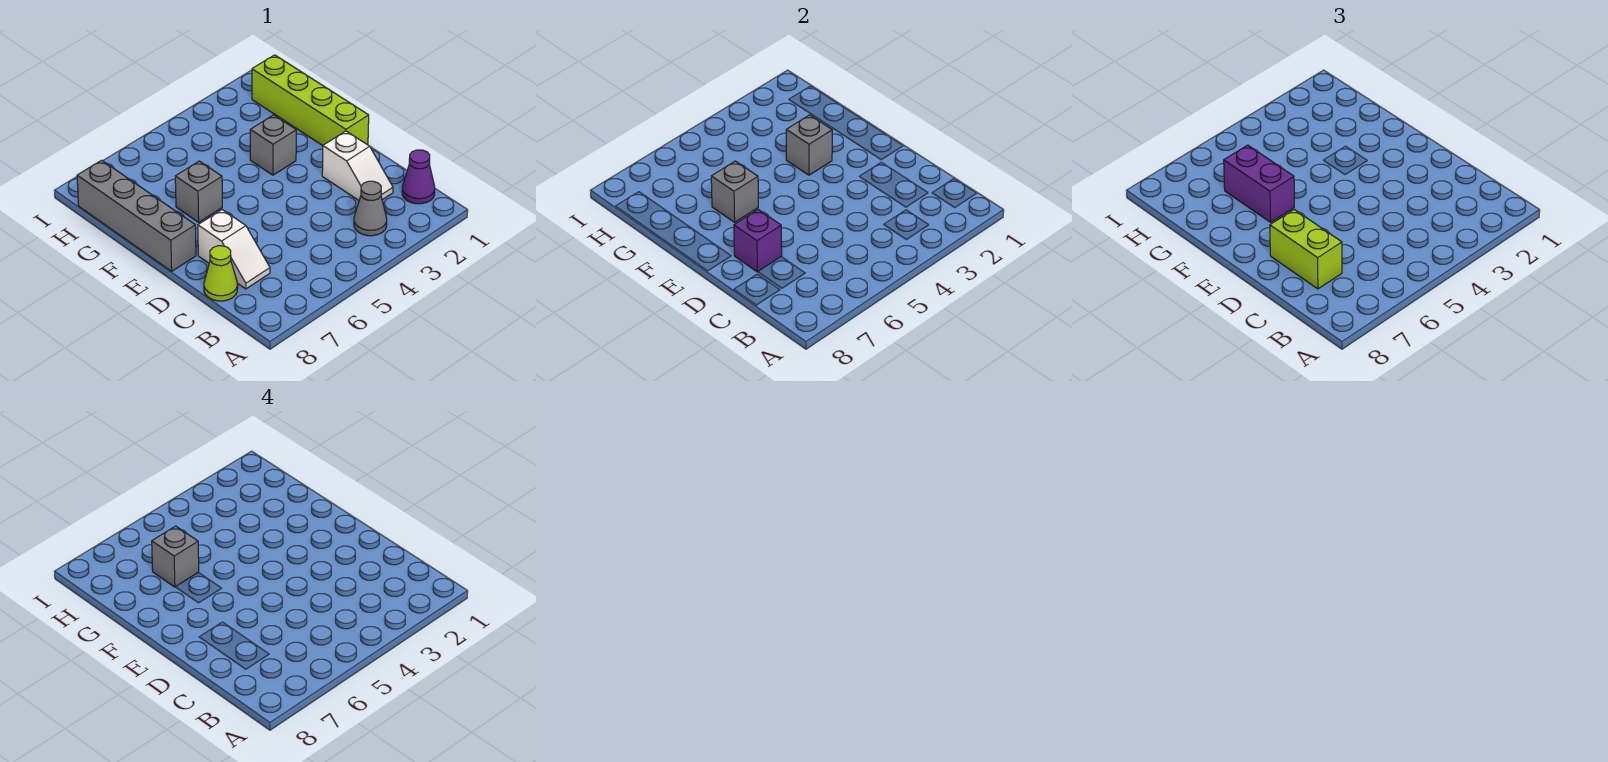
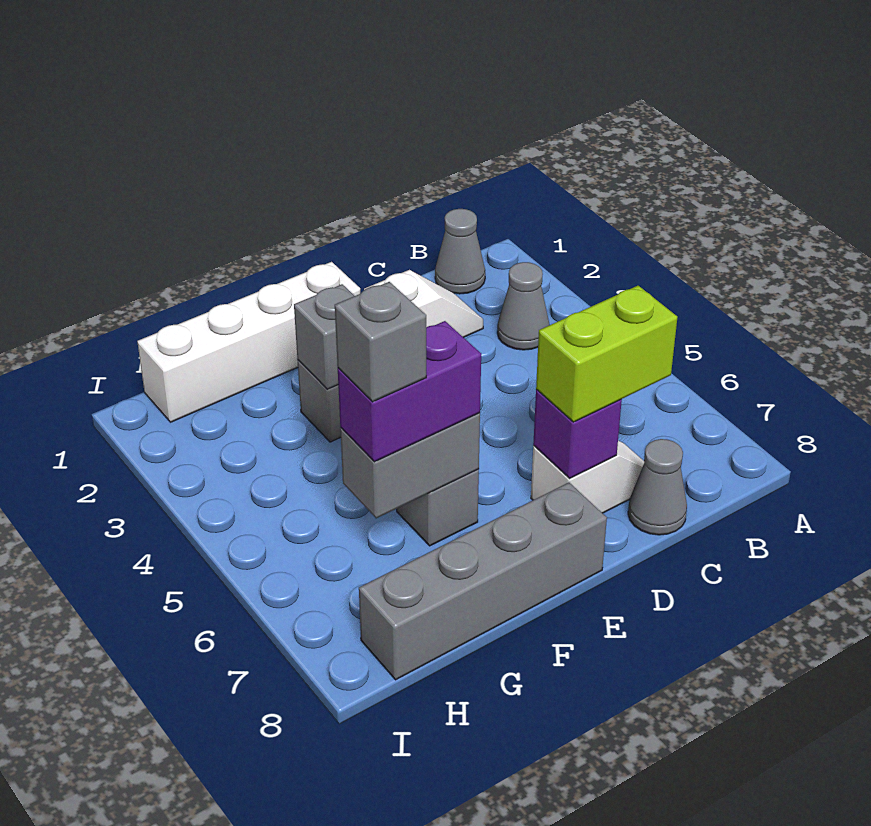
purple 1x1 cone [402,150,435,204] -> grey 1x1 cone [435,209,485,294]
lime 1x1 cone [204,246,238,301] -> grey 1x1 cone [628,439,687,535]
lime 1x4 brick [252,55,369,146] -> white 1x4 brick [137,262,360,422]
grey 1x1 brick [711,161,758,222] -> grey 1x2 brick [340,413,480,518]

